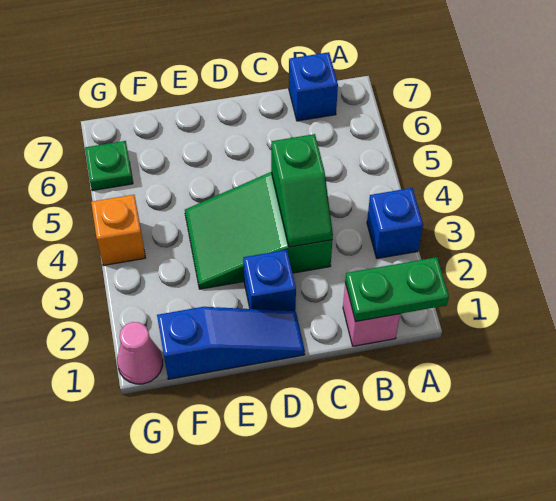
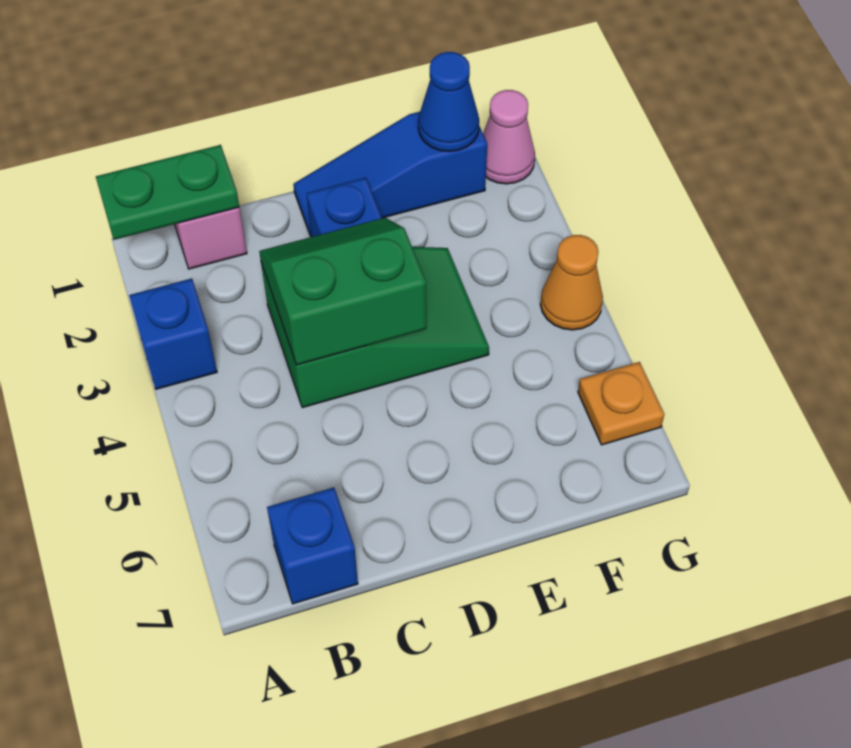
green 1x2 slope [271,134,333,247] -> green 2x2 slope [259,218,426,365]
none -> blue 1x1 cone [418,52,479,152]
orange 1x1 brick [91,195,145,266] -> orange 1x1 cone [540,235,603,330]
green 1x1 plate [85,141,133,191] -> orange 1x1 plate [578,362,664,445]

